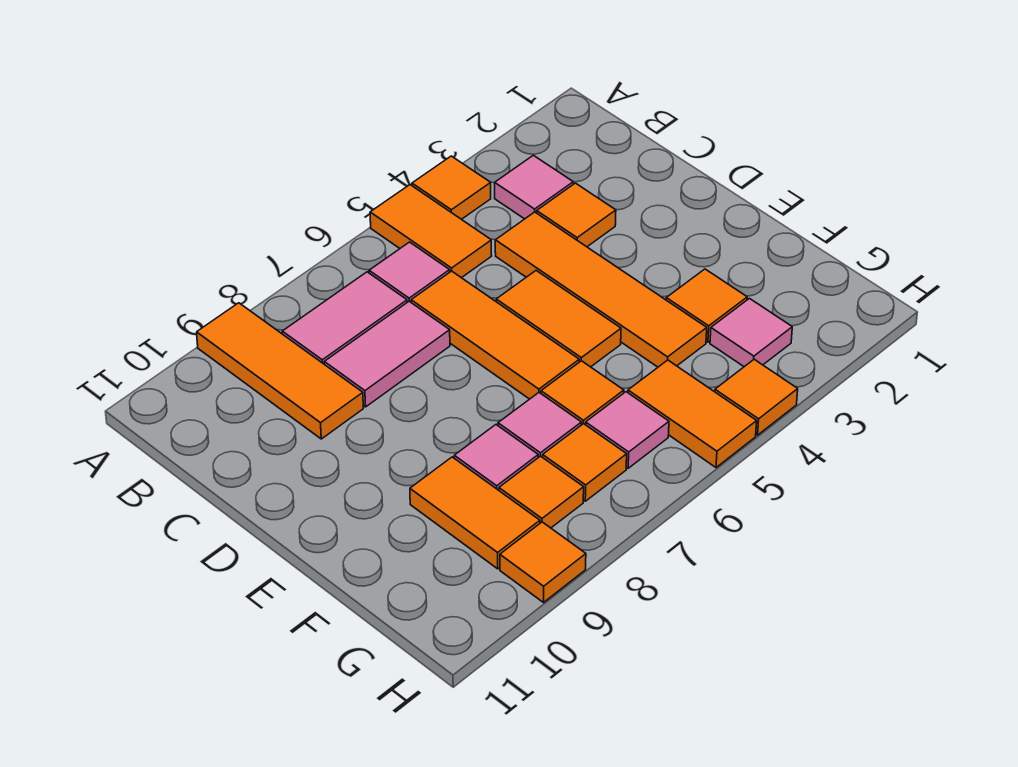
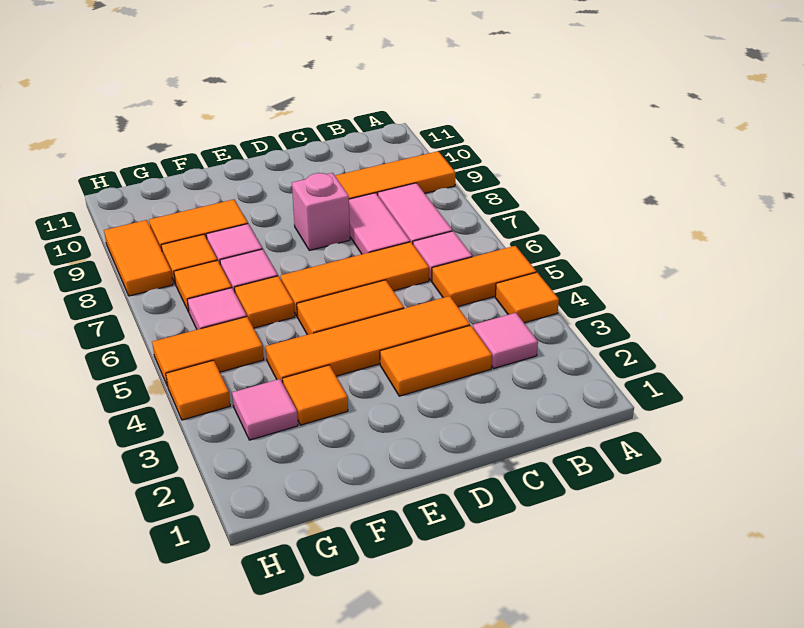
orange 1x1 tile [537,183,616,247] -> orange 1x2 tile [380,325,492,396]
none -> pink 1x1 brick [292,173,350,250]
orange 1x1 tile [500,522,586,602] -> orange 1x2 tile [104,220,173,296]

